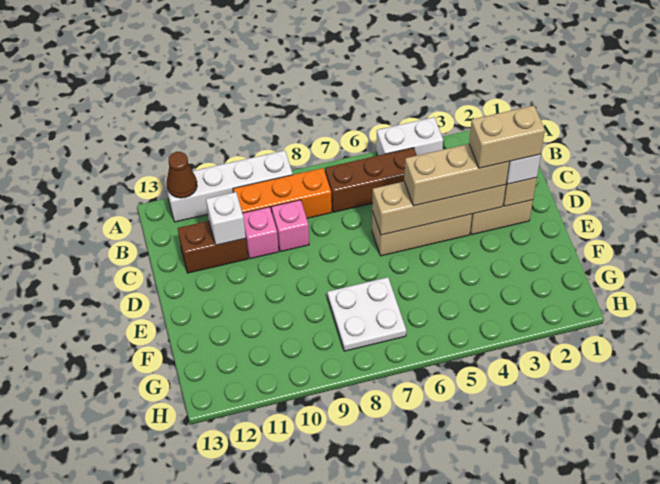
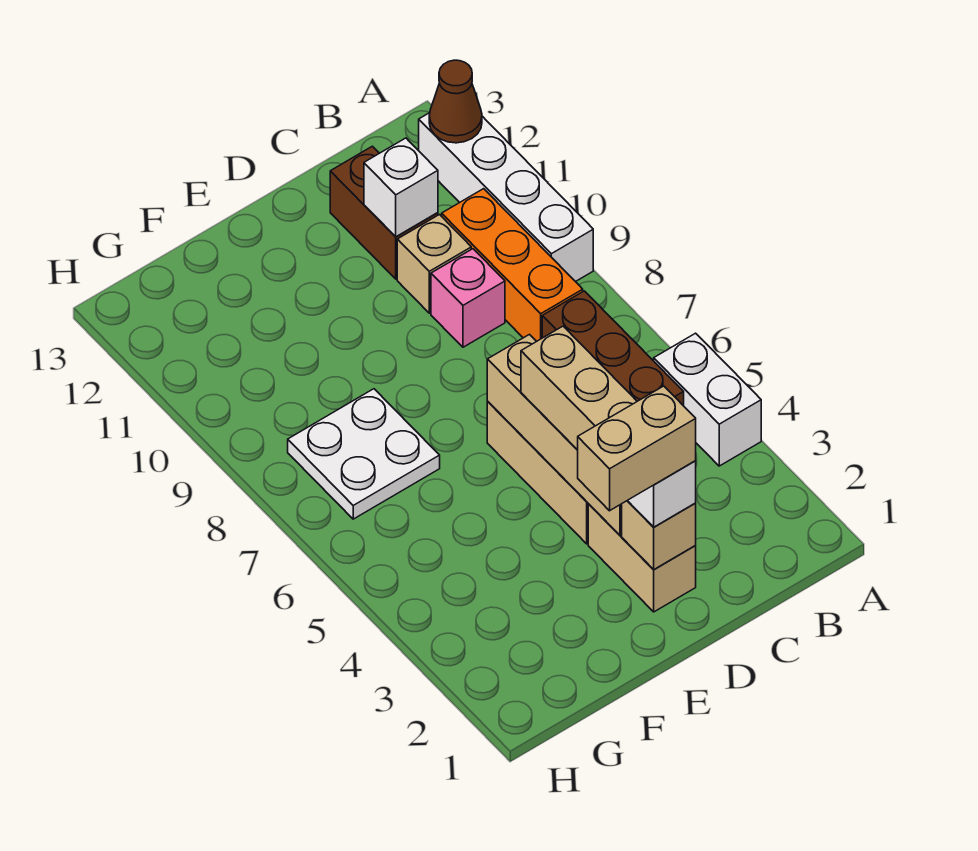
pink 1x1 brick [243,207,279,259] -> tan 1x1 brick [397,215,471,313]
tan 1x2 brick [469,106,545,168] -> tan 1x2 brick turned to [578,386,696,511]

